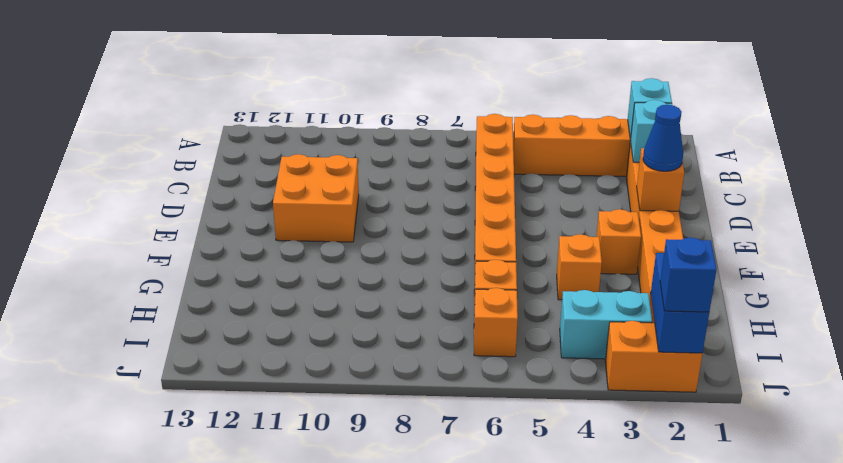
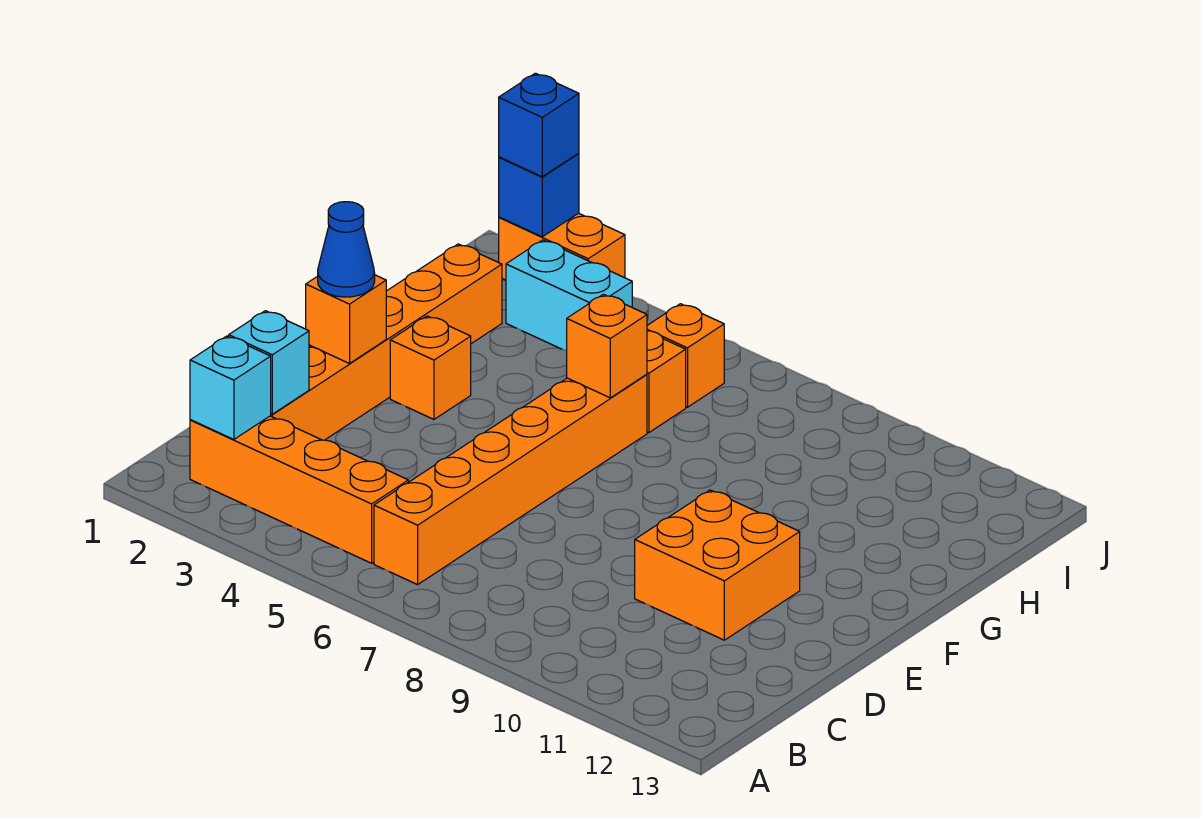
orange 1x1 brick [557,234,602,300] -> orange 1x1 brick moved to [567,294,647,398]
blue 1x2 brick [651,253,709,353] -> blue 1x1 brick [499,153,579,237]

